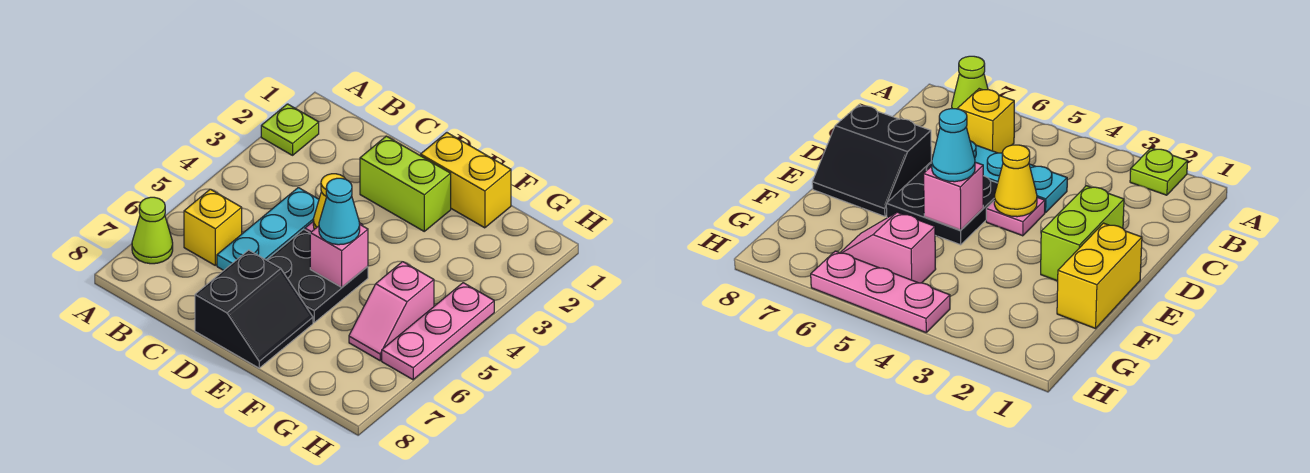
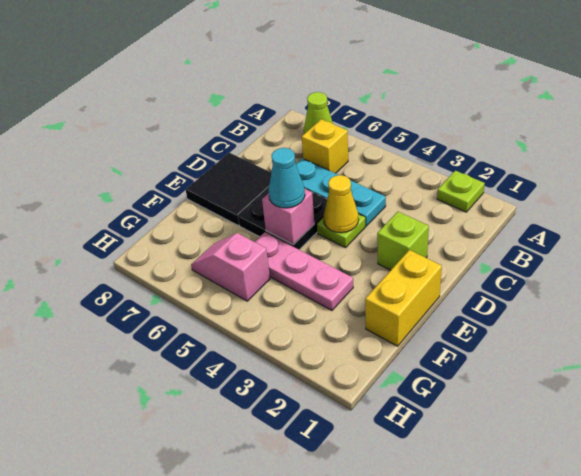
lime 1x2 brick [360,136,451,231] -> lime 1x1 brick [377,212,429,270]
pink 1x1 plate [986,197,1045,236] -> lime 1x1 plate [317,214,365,248]
black 2x2 slope [195,250,313,368] -> black 2x2 tile [186,153,271,225]
pink 1x3 plate [382,283,494,380] -> pink 1x3 plate moved to [255,232,353,310]

